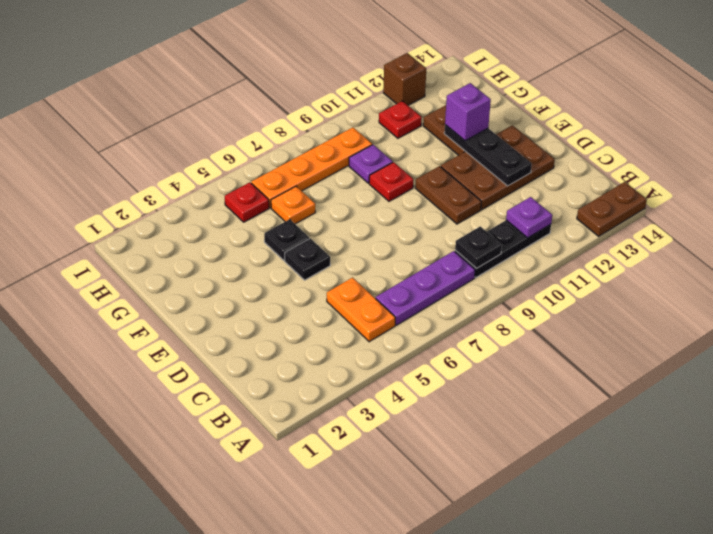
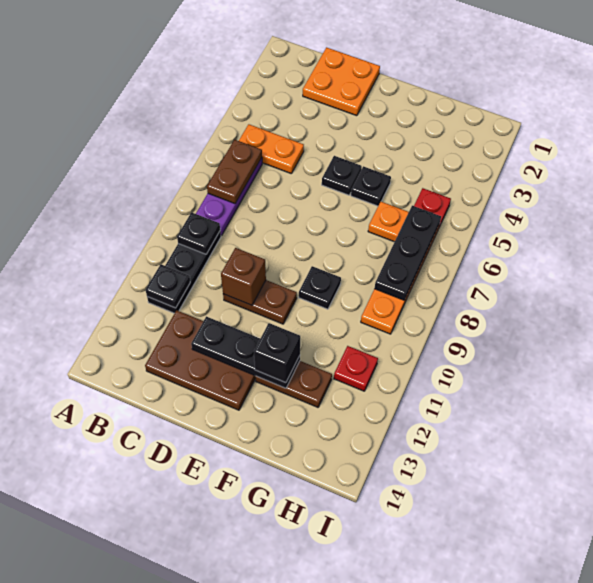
brown 1x2 plate [577,182,647,236] -> brown 1x2 plate moved to [207,140,262,204]
purple 1x1 plate [506,197,552,238] -> black 1x1 plate [146,264,190,308]
none -> orange 2x2 plate [303,47,380,116]
brown 2x3 plate [441,125,555,209] -> brown 2x3 plate turned to [145,310,256,410]
red 1x1 plate [369,162,413,201] -> black 1x1 plate [299,266,341,309]
purple 1x1 brick [445,83,491,141] -> black 1x1 brick [254,323,300,383]
purple 1x1 plate [349,145,393,183] -> none
none -> black 1x3 plate [374,206,441,300]
brown 1x1 brick [383,53,426,105] -> brown 1x1 brick moved to [221,248,266,305]

